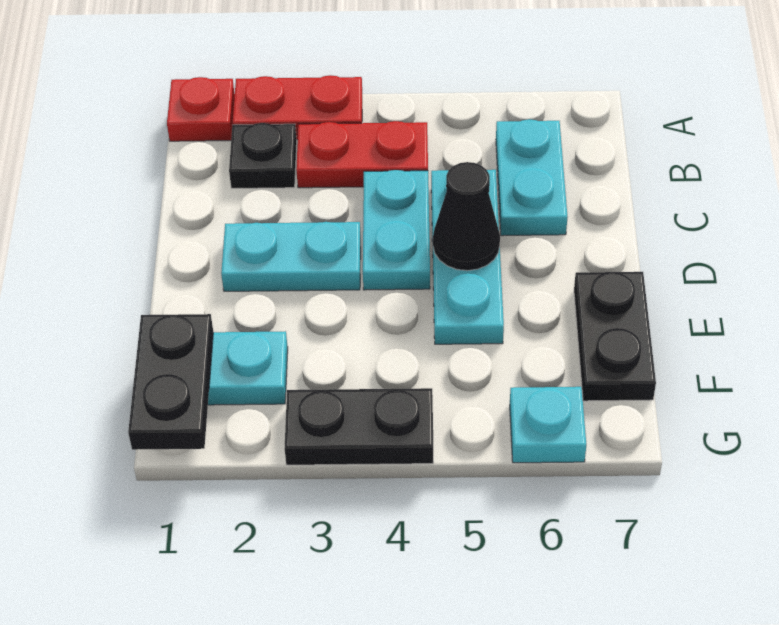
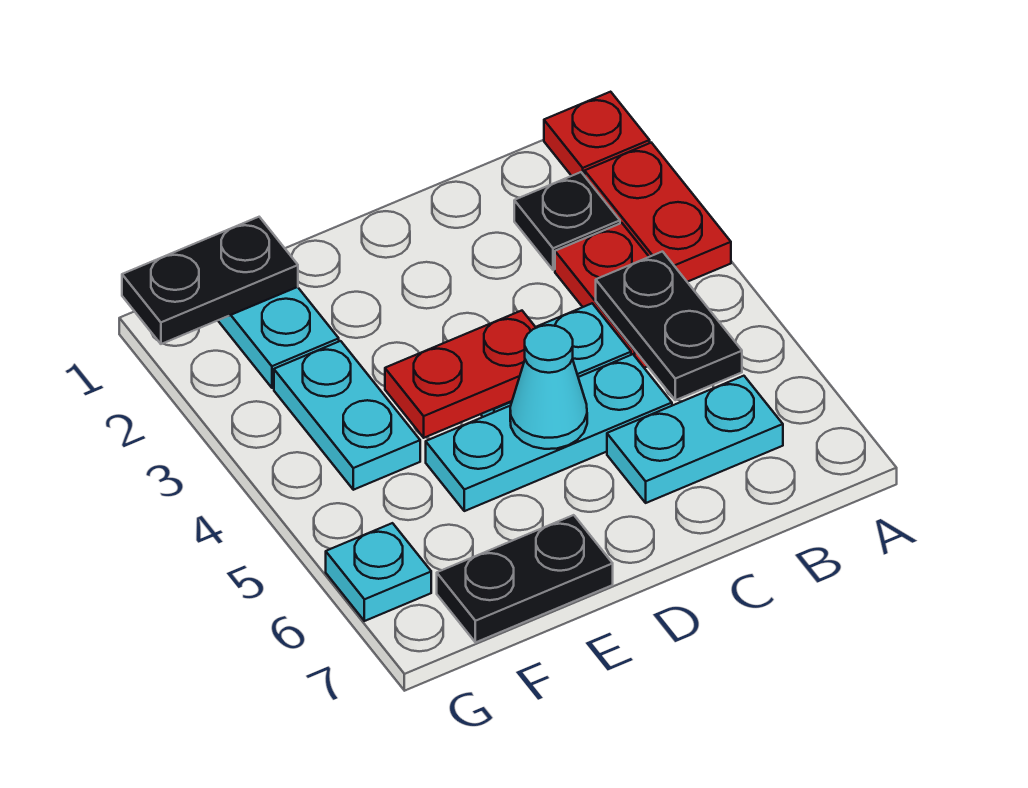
cyan 1x2 plate [221,222,361,291] -> cyan 1x2 plate moved to [274,341,420,490]
none -> red 1x2 plate [385,311,536,438]
black 1x1 cone [433,162,500,271] -> cyan 1x1 cone [510,325,587,449]
black 1x2 plate [285,388,433,465] -> black 1x2 plate moved to [596,252,742,400]

